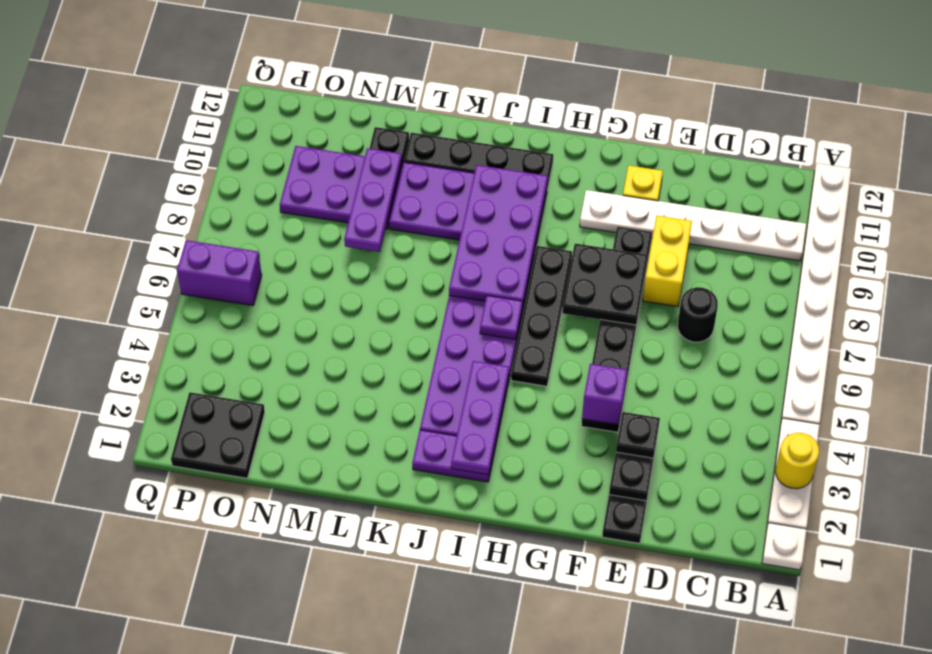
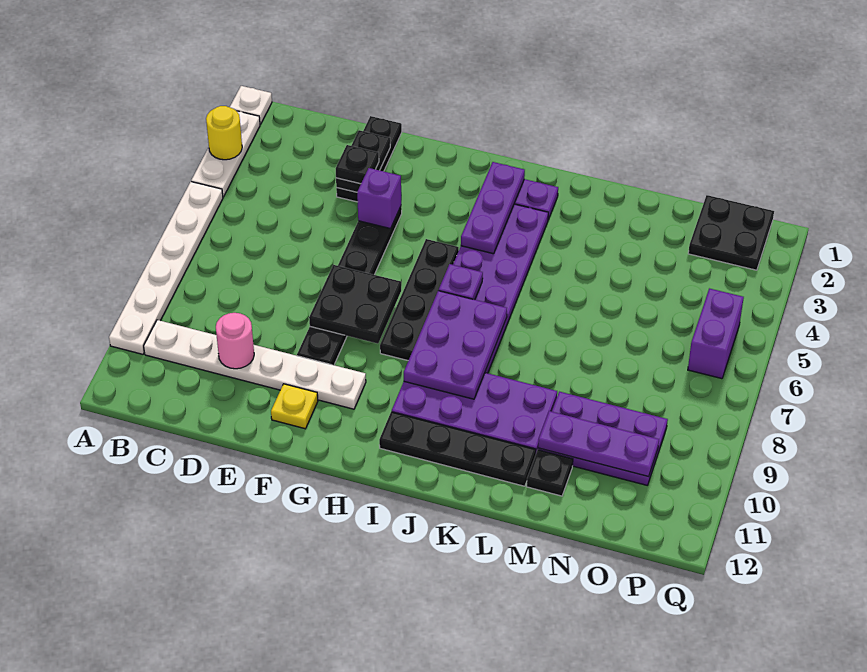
white 1x8 plate [781,163,851,424] -> white 1x6 plate [109,182,223,354]
black 1x1 round brick [678,287,718,342] -> none
none -> pink 1x1 round brick [216,313,254,369]
yellow 1x2 brick [643,216,692,307] -> none
purple 2x4 plate [449,165,548,307] -> purple 2x3 plate [404,291,507,399]
purple 1x3 plate [344,148,402,252] -> purple 1x3 plate turned to [538,411,659,477]
purple 1x2 brick [177,240,262,306] -> purple 1x2 brick turned to [688,288,744,379]

